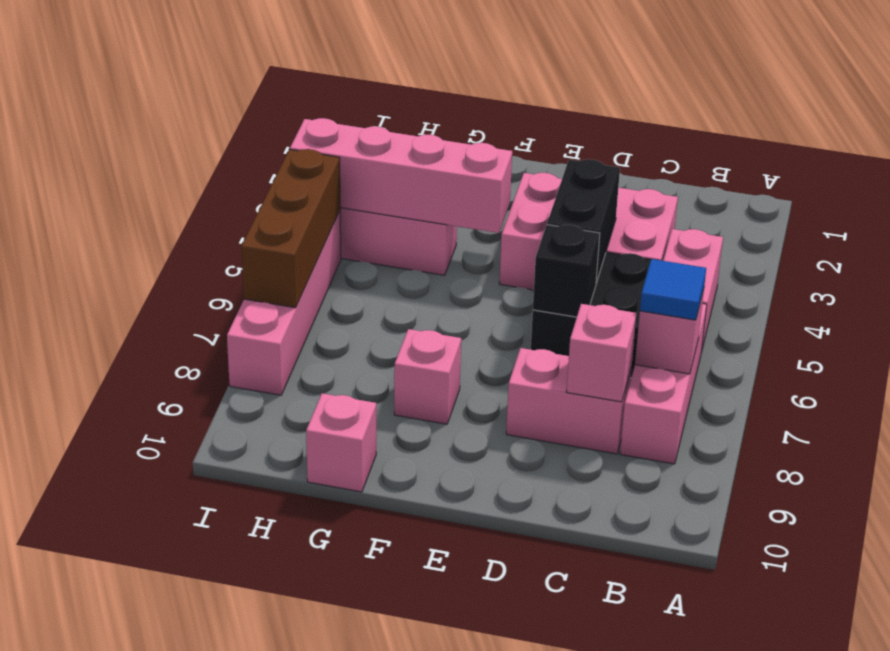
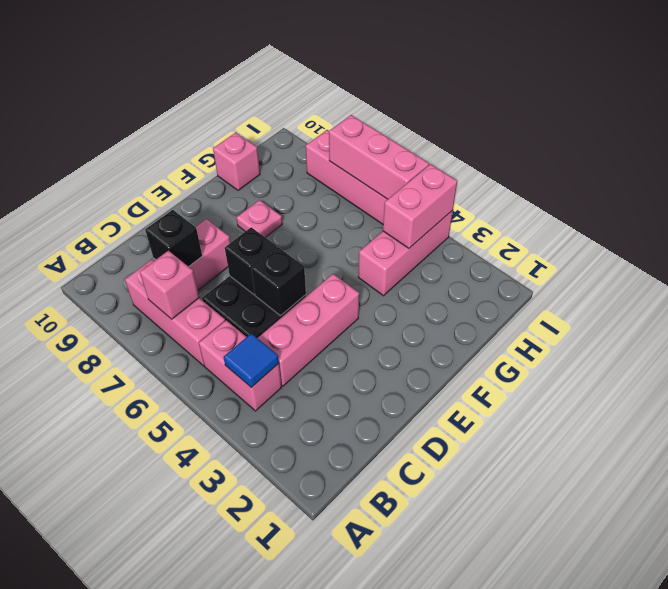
blue 1x1 tile [640,259,706,320] -> blue 1x1 tile moved to [224,333,279,388]
pink 2x3 brick [499,173,678,290] -> pink 1x3 brick [258,274,359,386]
pink 1x1 brick [567,304,636,402] -> black 1x1 brick [145,210,202,267]
black 1x2 brick [547,159,620,283] -> black 1x1 brick [251,247,306,316]
pink 1x4 brick [290,118,512,233] -> pink 1x2 brick [383,164,457,248]
pink 1x1 brick [394,329,461,424] -> pink 1x1 plate [236,200,282,238]
brown 1x3 brick [241,149,340,308] -> pink 1x3 brick [329,115,429,199]

